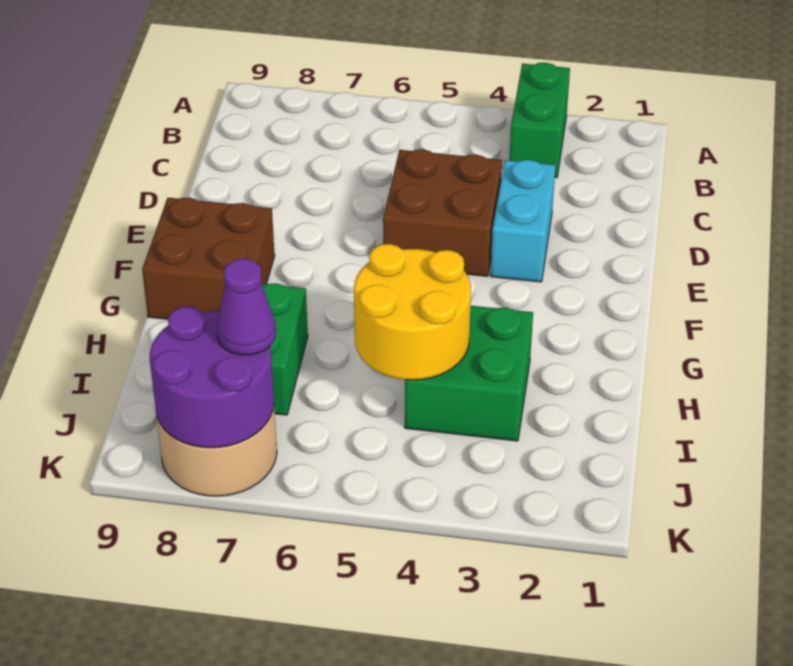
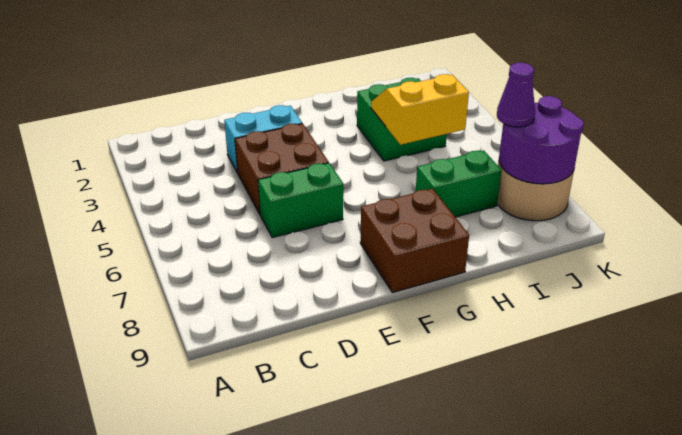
green 1x2 brick [509,63,570,178] -> green 1x2 brick moved to [258,163,343,238]
yellow 2x2 round brick [354,244,471,380] -> yellow 2x2 slope [371,74,469,145]

